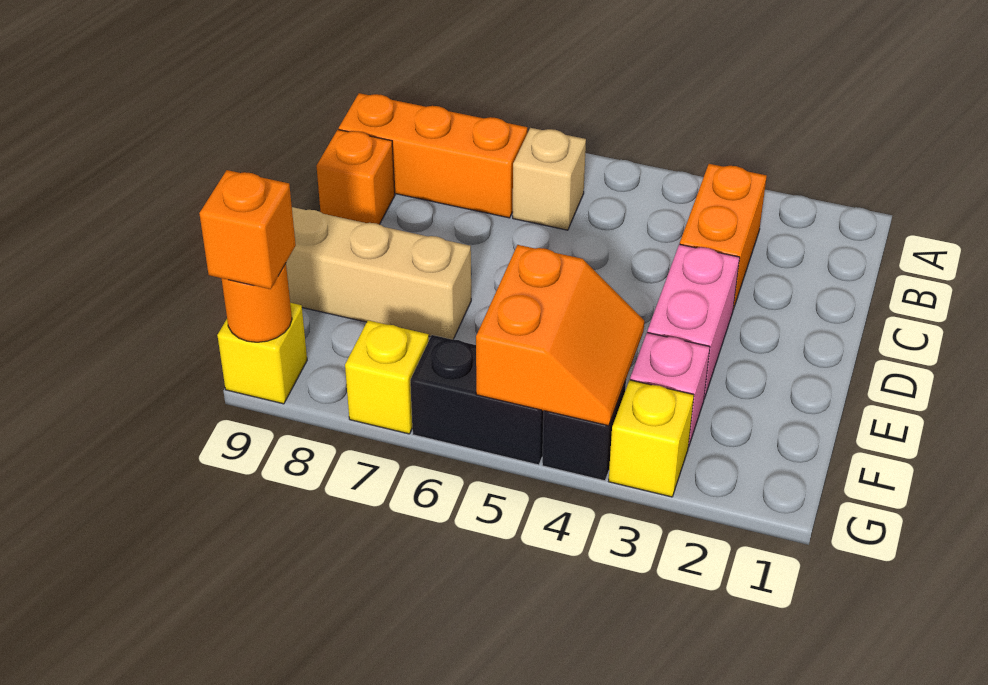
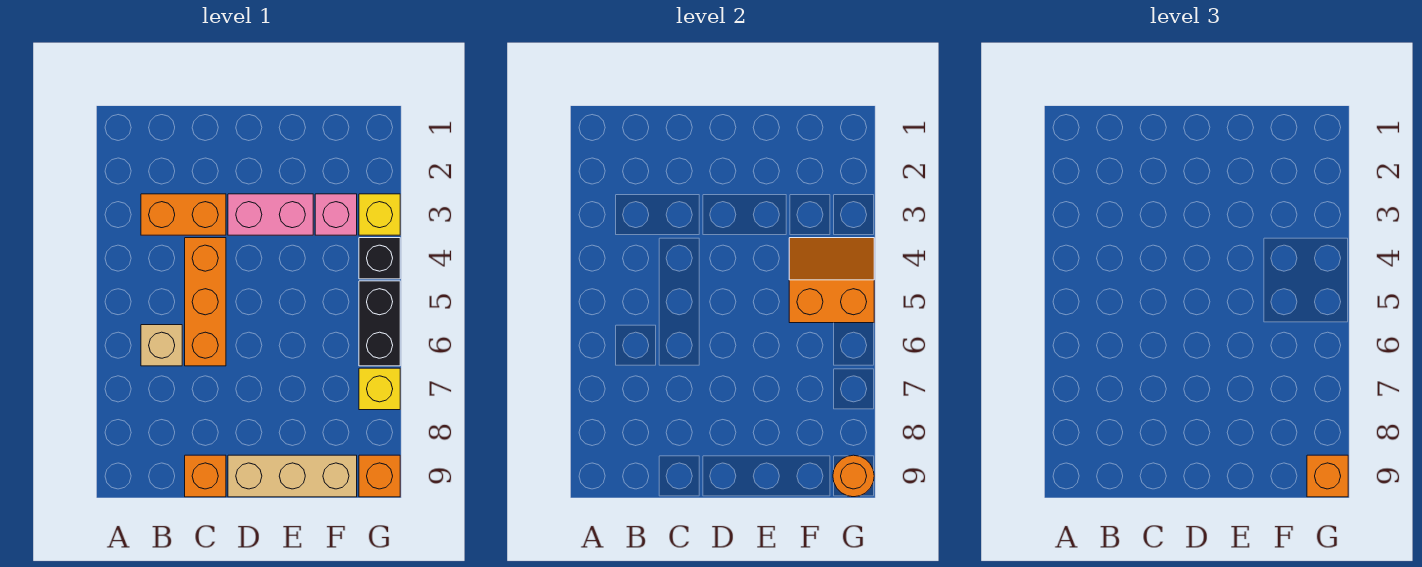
orange 1x3 brick [339,93,527,218] -> orange 1x3 brick moved to [185,238,226,366]
tan 1x3 brick [286,207,471,339] -> tan 1x3 brick turned to [228,455,357,497]
yellow 1x1 brick [217,303,307,404] -> orange 1x1 brick [359,455,400,497]

